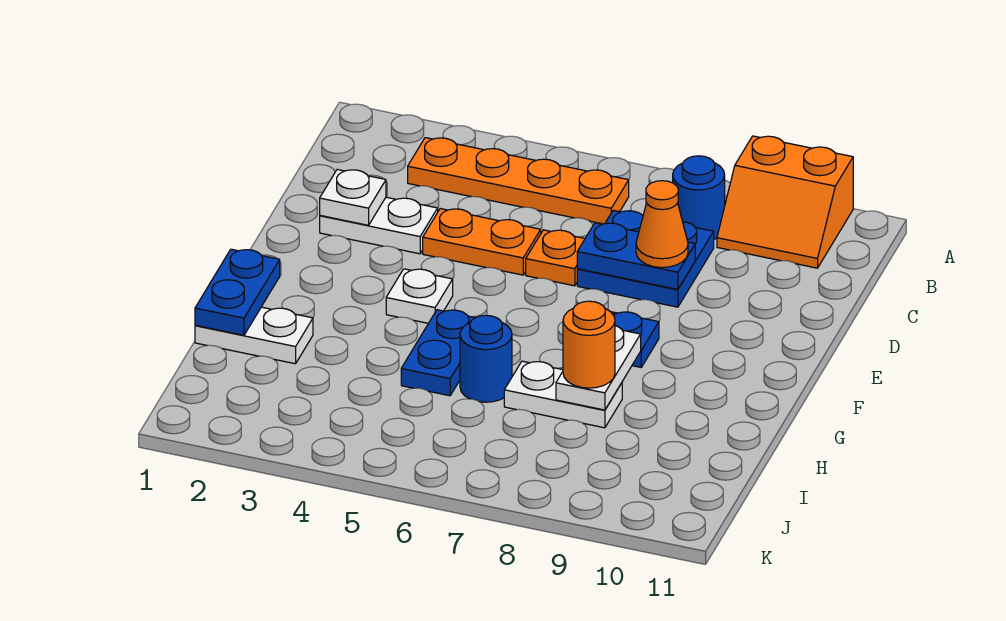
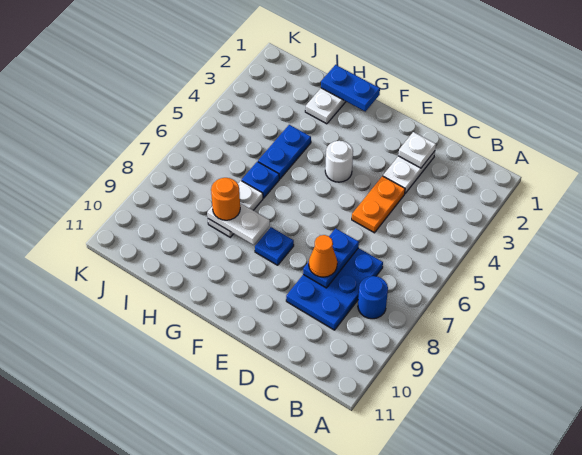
orange 2x2 slope [717,136,853,268] -> none
orange 1x4 plate [408,138,629,224] -> none
blue 2x2 plate [577,210,714,307] -> blue 2x3 plate [286,248,383,330]
orange 1x1 plate [526,230,585,286] -> none
white 1x1 plate [386,269,453,323] -> white 1x1 round brick [325,141,353,182]
blue 1x2 plate [401,310,475,396] -> blue 1x2 plate turned to [258,125,311,179]
blue 1x1 round brick [460,315,512,402] -> blue 1x1 plate [242,162,279,198]

